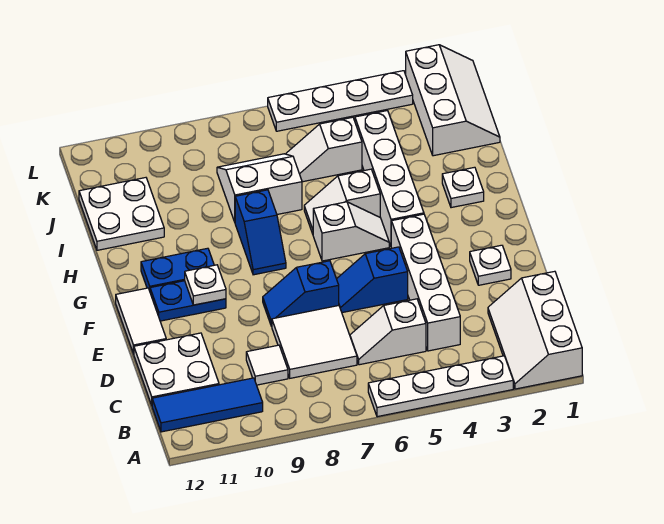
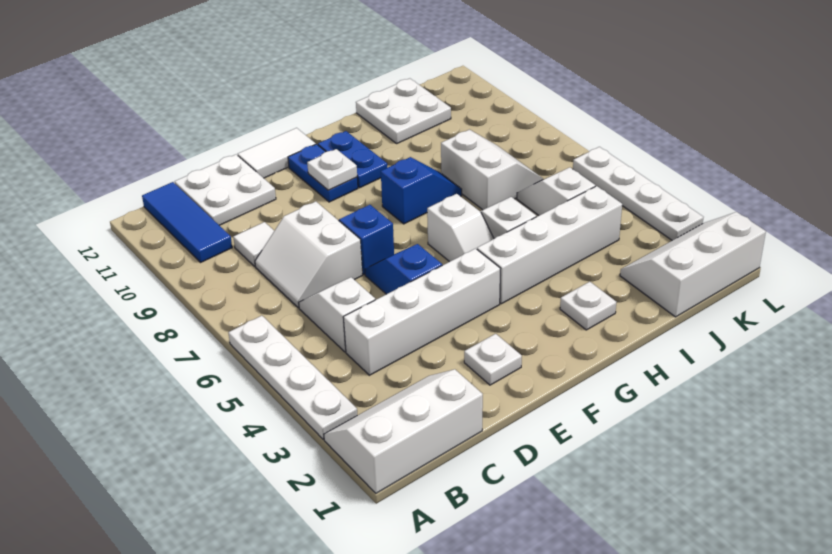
white 2x2 tile [272,306,357,378] -> white 2x2 slope [255,201,363,308]
blue 1x2 slope [235,190,286,275] -> blue 1x2 slope turned to [381,157,462,224]
white 2x3 slope [406,45,500,156] -> white 2x3 slope turned to [620,212,766,317]

